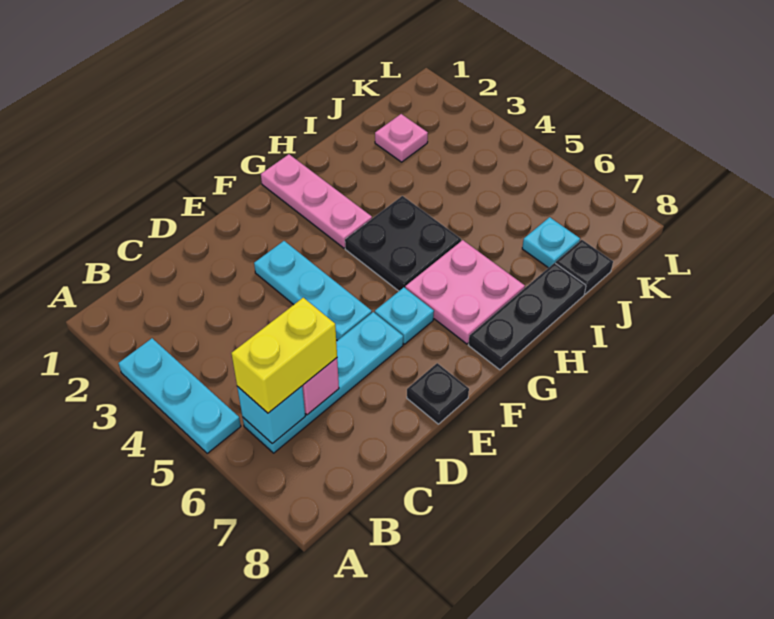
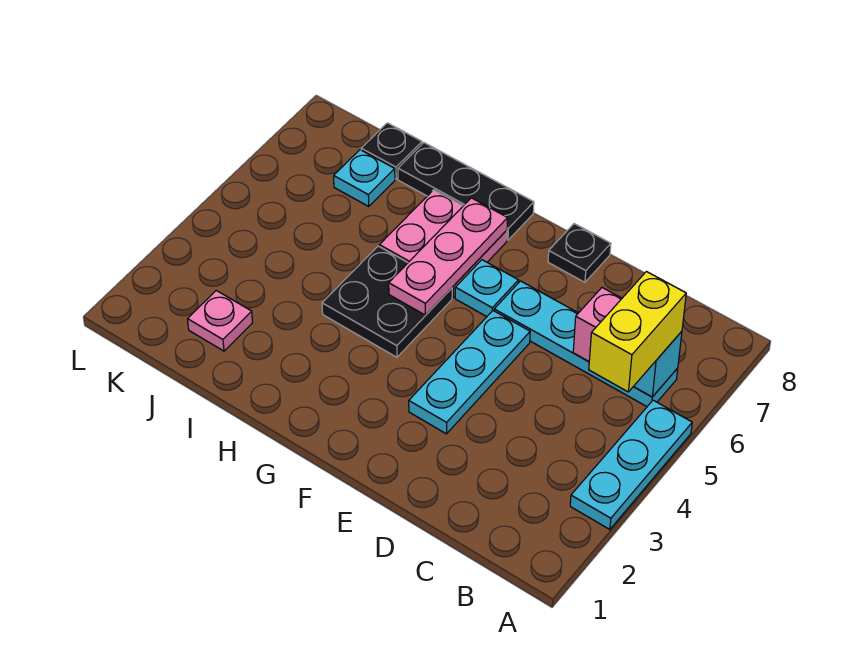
yellow 1x2 brick [231,298,337,413] -> yellow 1x2 brick turned to [589,272,686,392]
pink 1x3 plate [261,154,372,248] -> pink 1x3 plate moved to [389,198,508,315]

